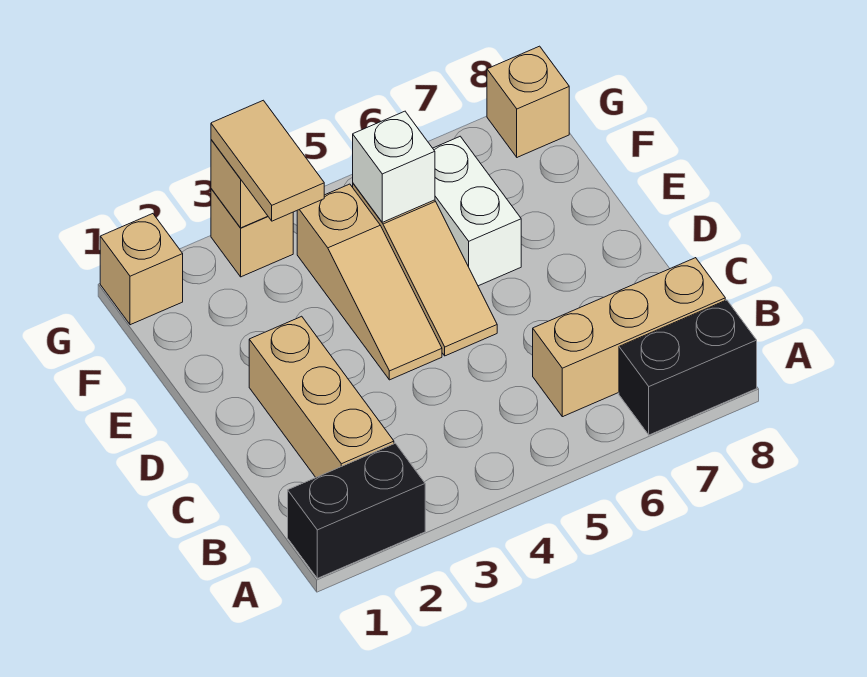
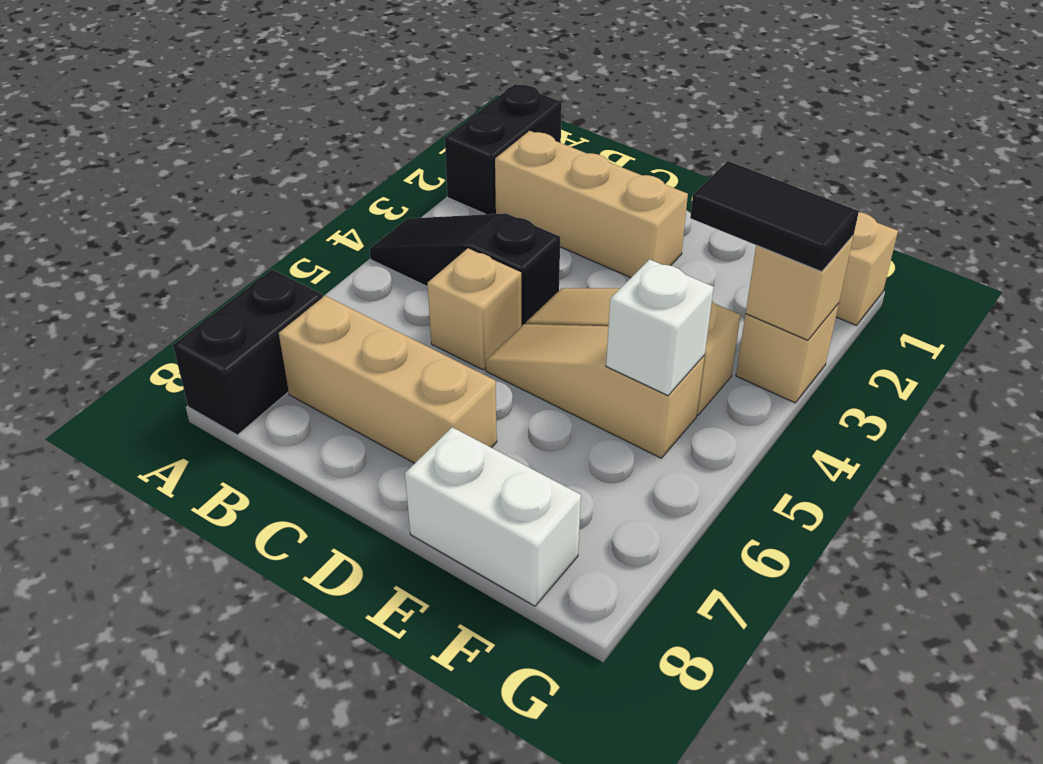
none -> black 1x3 slope [370,213,560,326]
tan 1x3 brick [533,258,725,417] -> tan 1x3 brick turned to [279,296,497,463]
white 1x2 brick [433,136,521,286] -> white 1x2 brick moved to [405,427,581,606]
tan 1x2 tile [211,100,324,221] -> black 1x2 tile [690,161,859,272]
tan 1x1 brick [487,46,569,157] -> tan 1x1 brick moved to [428,248,521,370]

